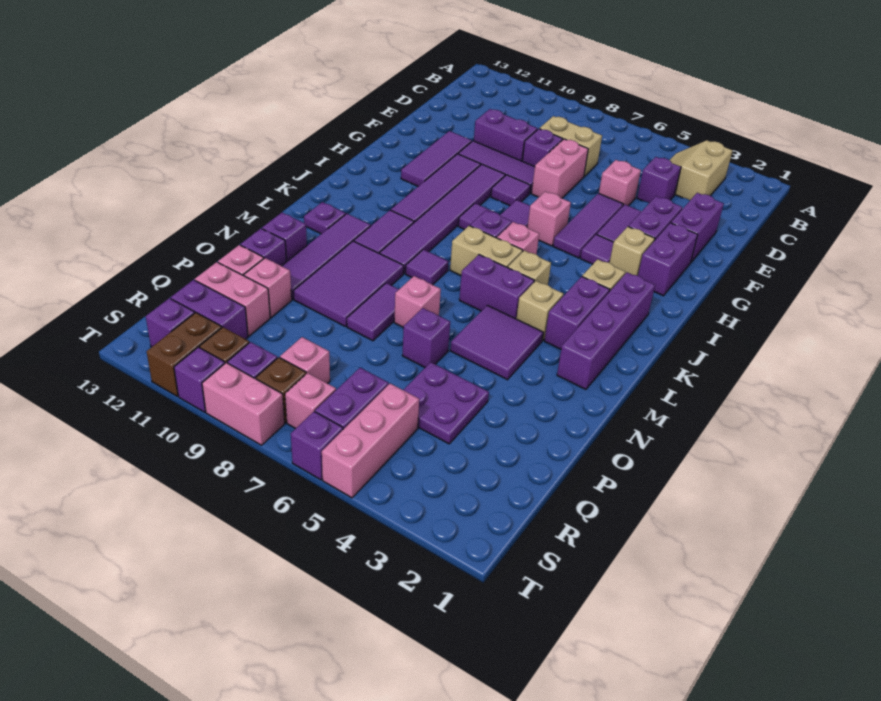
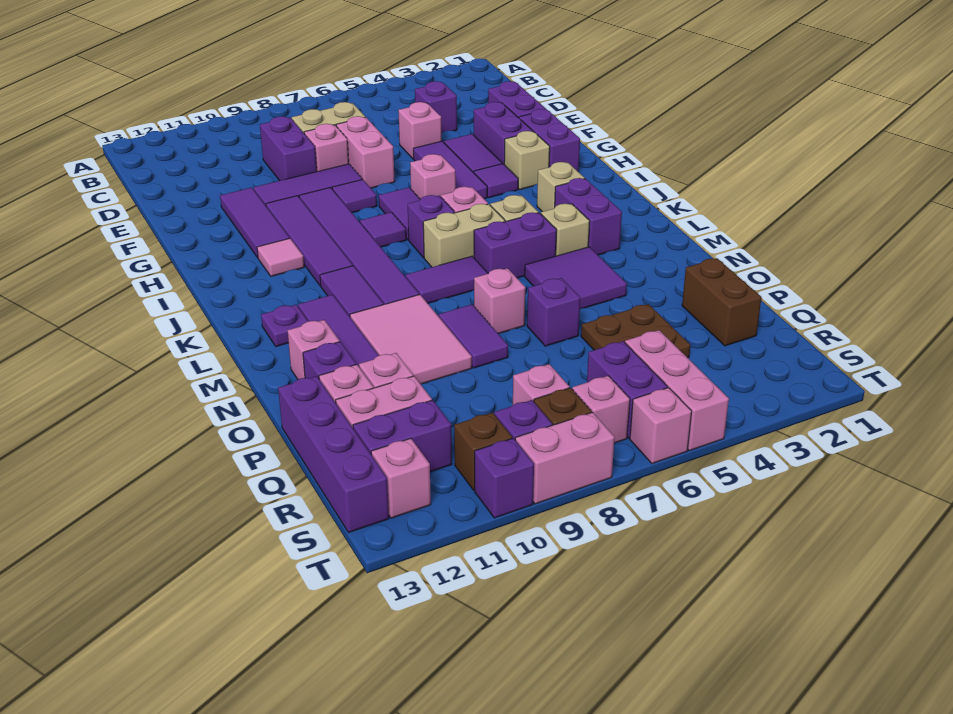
tan 2x2 slope [670,140,733,200] -> none
purple 1x1 brick [522,129,563,167] -> pink 1x1 brick [304,124,349,172]
purple 1x2 brick [474,109,538,161] -> purple 1x2 brick turned to [260,116,317,181]
none -> pink 1x1 tile [257,238,304,276]
purple 1x4 brick [557,272,655,389] -> purple 1x4 brick moved to [278,376,389,533]
purple 1x1 tile [406,250,449,285] -> purple 1x2 tile [406,256,488,303]
purple 2x3 tile [293,241,404,327] -> pink 2x3 tile [350,294,472,384]
purple 1x1 brick [262,213,307,262] -> pink 1x1 brick [287,320,340,379]
purple 2x2 plate [404,362,489,444] -> brown 2x2 plate [581,304,690,358]
brown 1x2 brick [147,313,222,396] -> brown 1x2 brick moved to [682,258,762,346]
purple 1x1 brick [146,298,195,347] -> pink 1x1 brick [371,438,431,518]
purple 1x1 brick [291,412,343,480] -> pink 1x1 brick [630,388,692,464]

